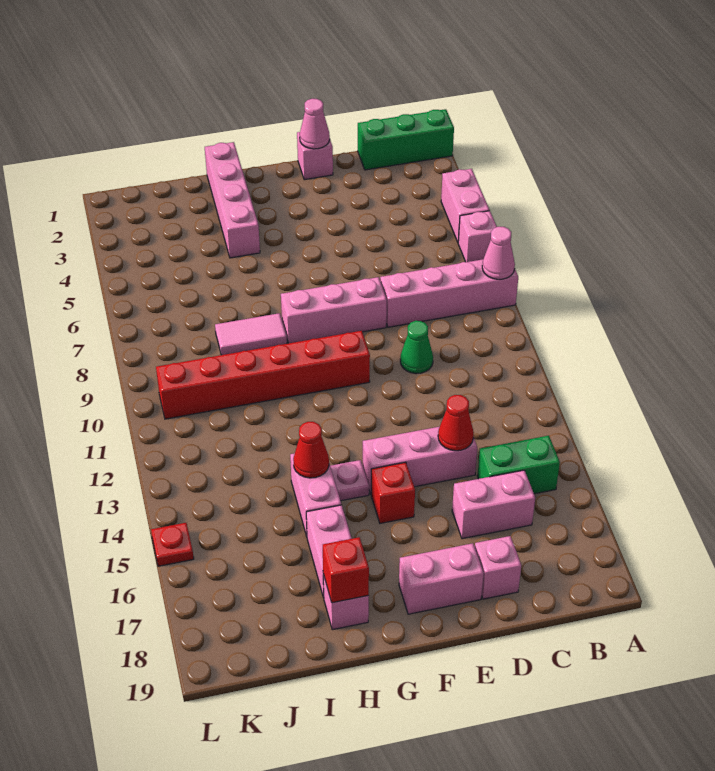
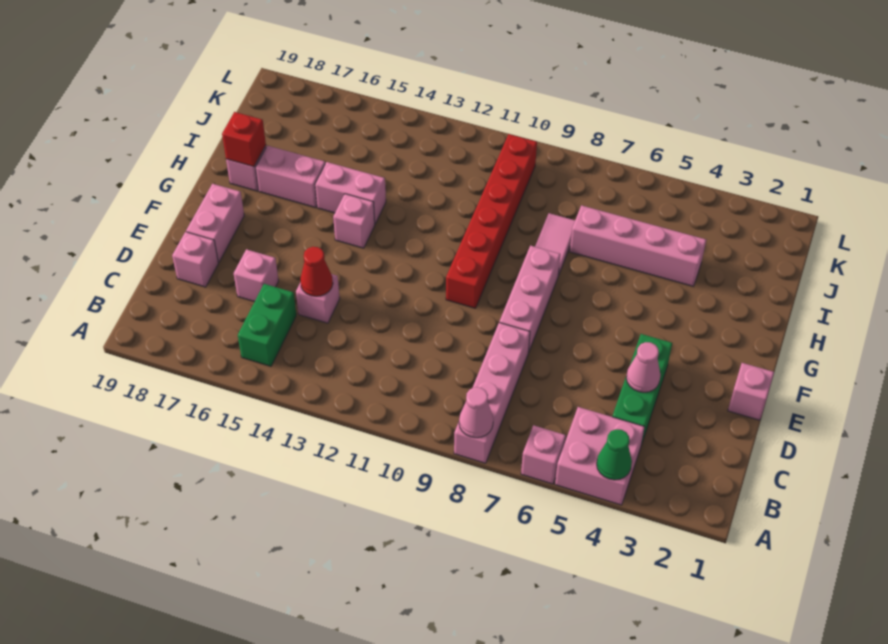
green 1x3 brick [358,109,454,170] -> green 1x3 brick moved to [612,334,672,445]
pink 1x2 brick [441,169,490,242] -> pink 2x2 brick [555,407,645,505]
pink 1x2 brick [452,470,535,539] -> pink 1x1 brick [234,249,279,302]
green 1x1 cone [400,321,433,374] -> green 1x1 cone moved to [597,429,632,480]
pink 1x3 brick [363,427,477,494] -> pink 1x1 brick [296,274,340,323]
pink 1x1 cone [300,99,330,149] -> pink 1x1 cone moved to [626,342,660,392]
red 1x1 brick [371,462,415,523] -> none
pink 1x1 plate [330,460,369,501] -> pink 1x1 brick [333,194,375,248]
pink 1x4 brick [205,142,260,258] -> pink 1x4 brick moved to [570,205,706,286]
red 1x1 cone [293,422,329,478] -> none
red 1x1 plate [151,523,194,566] -> none

